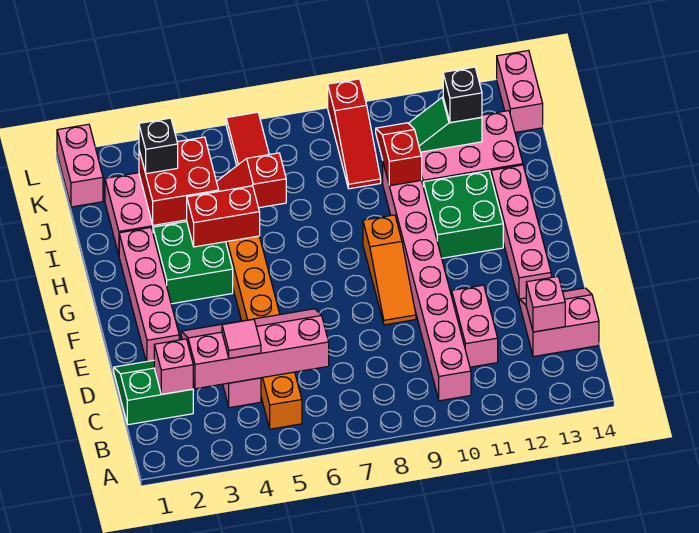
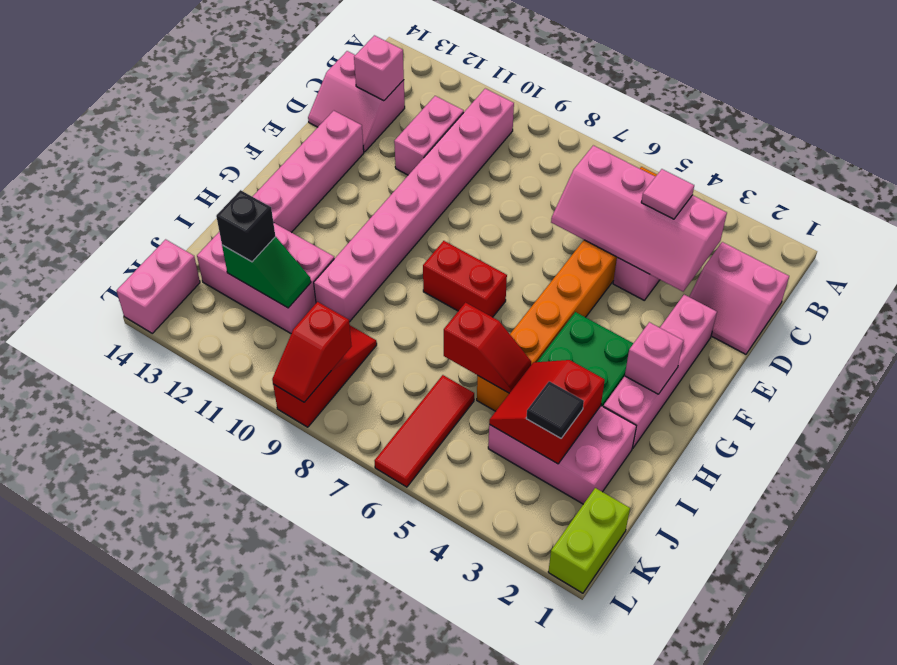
green 2x2 slope [114,360,193,425] -> pink 2x2 slope [689,242,789,354]
pink 1x1 brick [154,339,193,394] -> pink 1x1 brick moved to [625,322,683,394]
orange 1x3 slope [363,215,416,325] -> none
green 2x2 brick [423,171,503,258] -> none
red 1x2 brick [187,186,260,247] -> red 1x2 brick moved to [423,241,507,317]
red 2x2 brick [139,137,219,225] -> red 2x2 slope [489,360,605,464]
red 1x2 slope [376,123,422,186] -> red 1x2 slope moved to [272,302,352,402]
black 1x1 brick [139,118,178,174] -> black 1x1 tile [526,381,584,438]
pink 1x2 brick [57,124,103,207] -> lime 1x2 brick [548,488,630,593]

